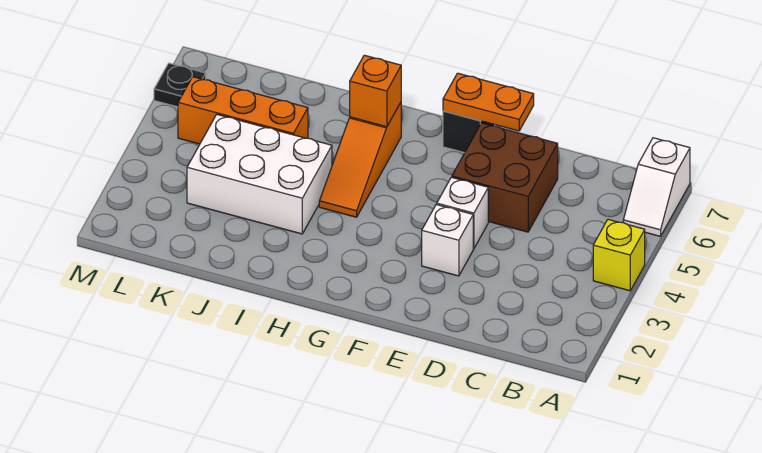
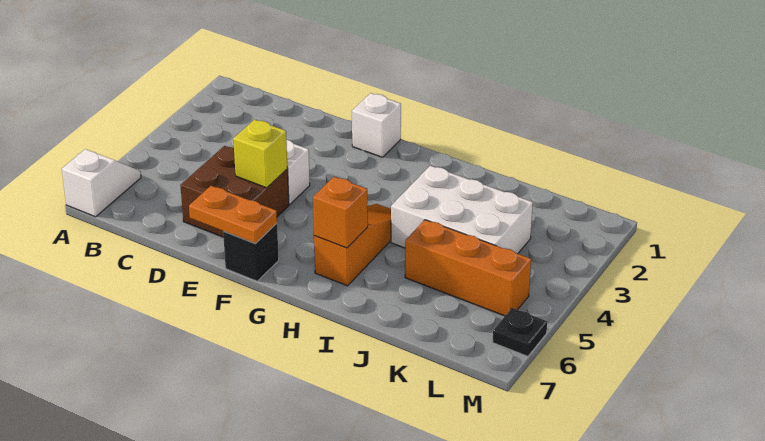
yellow 1x1 brick [593,219,645,291] -> yellow 1x1 brick moved to [233,119,288,188]
white 1x1 brick [422,204,473,276] -> white 1x1 brick moved to [352,93,401,157]

